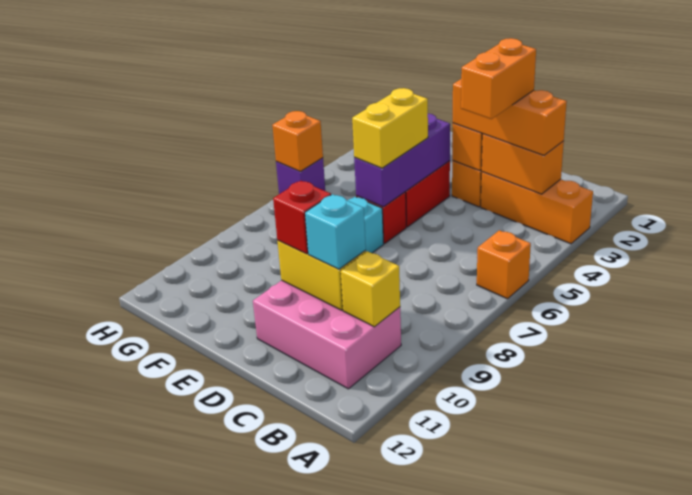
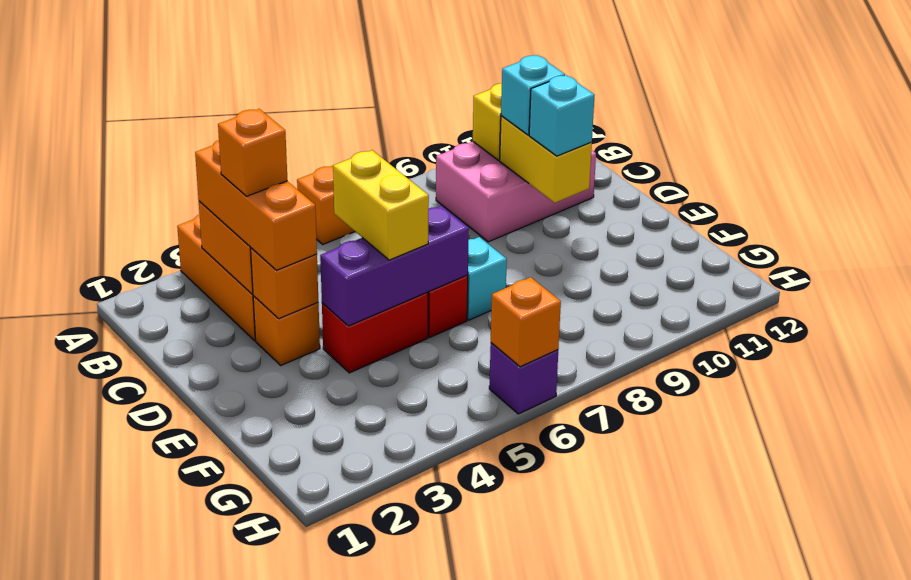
pink 2x3 brick [253,280,401,389] -> pink 2x3 brick turned to [436,142,596,242]
orange 1x2 brick [461,38,536,119] -> orange 1x1 brick [218,109,287,196]
red 1x1 brick [273,181,331,254] -> cyan 1x1 brick [529,75,594,156]
yellow 1x2 brick [352,88,428,168] -> yellow 1x2 brick turned to [333,150,429,260]

